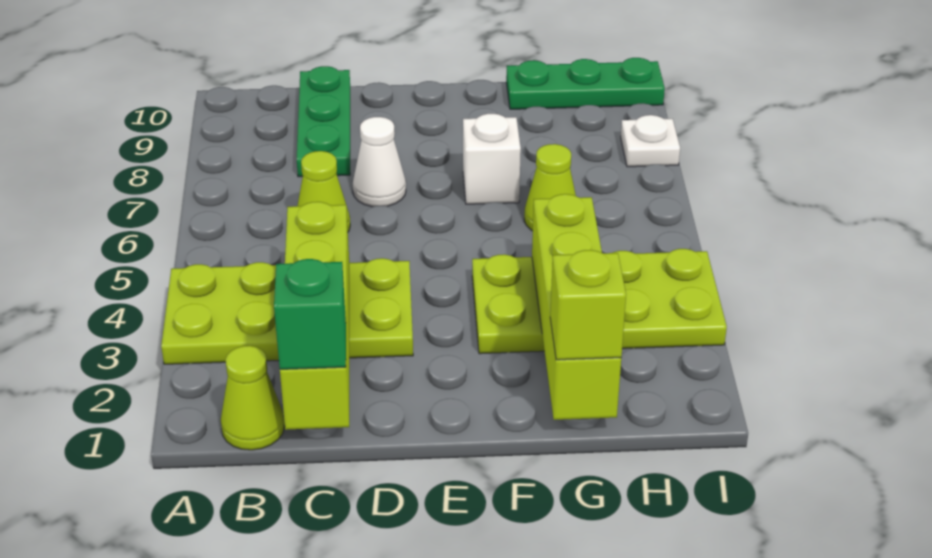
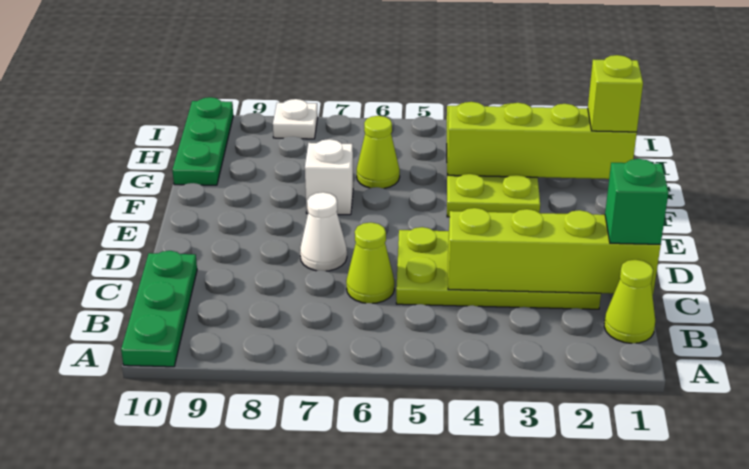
lime 2x4 plate [161,258,413,364] -> lime 2x4 plate turned to [396,227,601,309]
green 1x3 plate [297,66,350,177] -> green 1x3 plate turned to [121,251,197,367]

